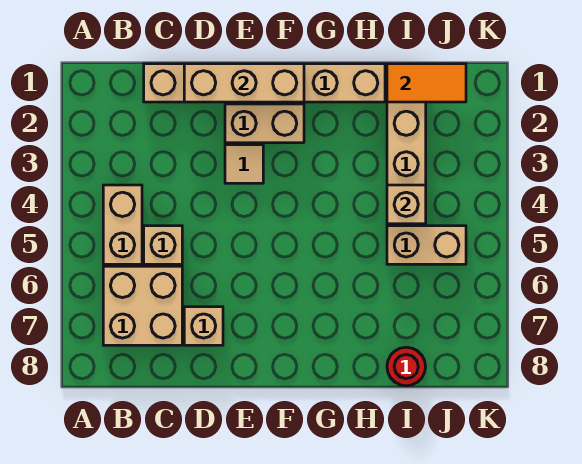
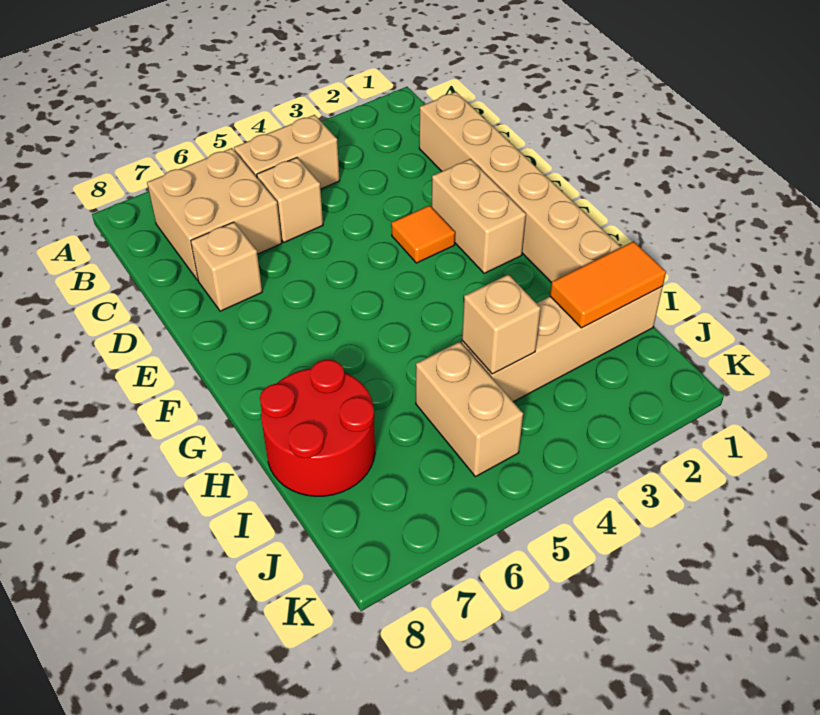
tan 1x3 brick [184,64,304,102] -> none
tan 1x1 tile [225,145,263,183] -> orange 1x1 tile [391,205,455,263]
orange 1x2 tile [387,64,466,102] -> orange 1x2 tile turned to [550,241,666,328]
red 1x1 round brick [387,347,426,386] -> red 2x2 round brick [260,360,375,496]

